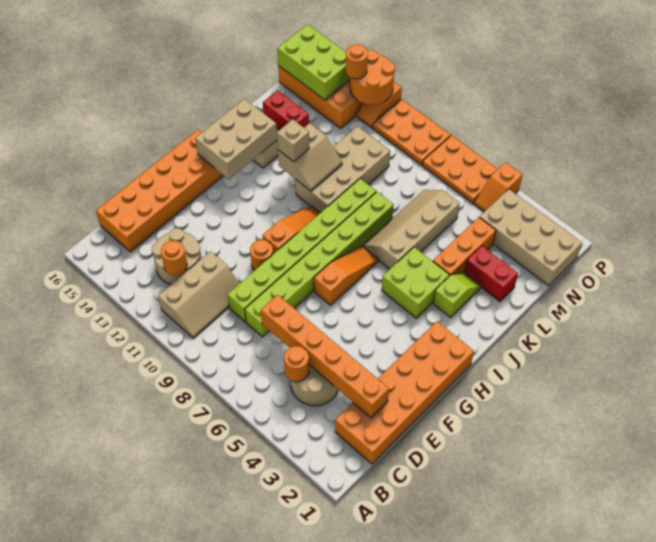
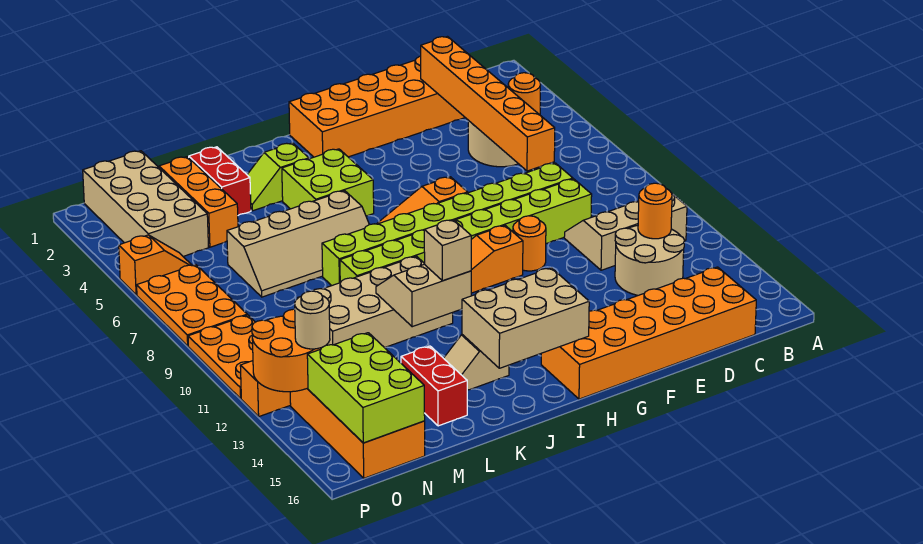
orange 1x3 brick [433,217,496,276] -> orange 1x3 brick turned to [159,157,238,247]
orange 1x1 round brick [346,44,368,79] -> tan 1x1 round brick [295,291,330,349]

